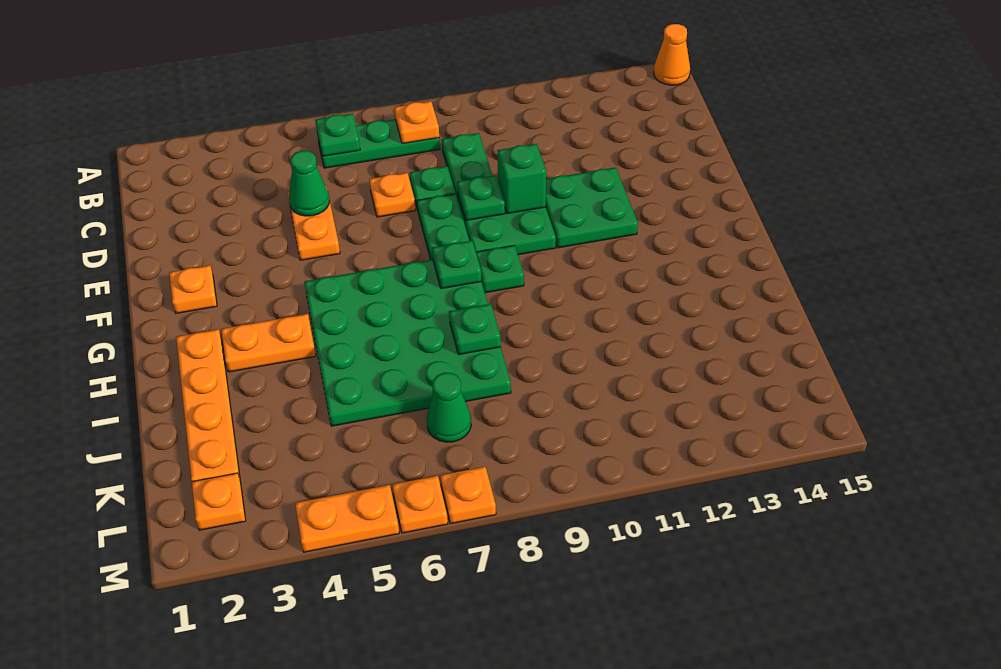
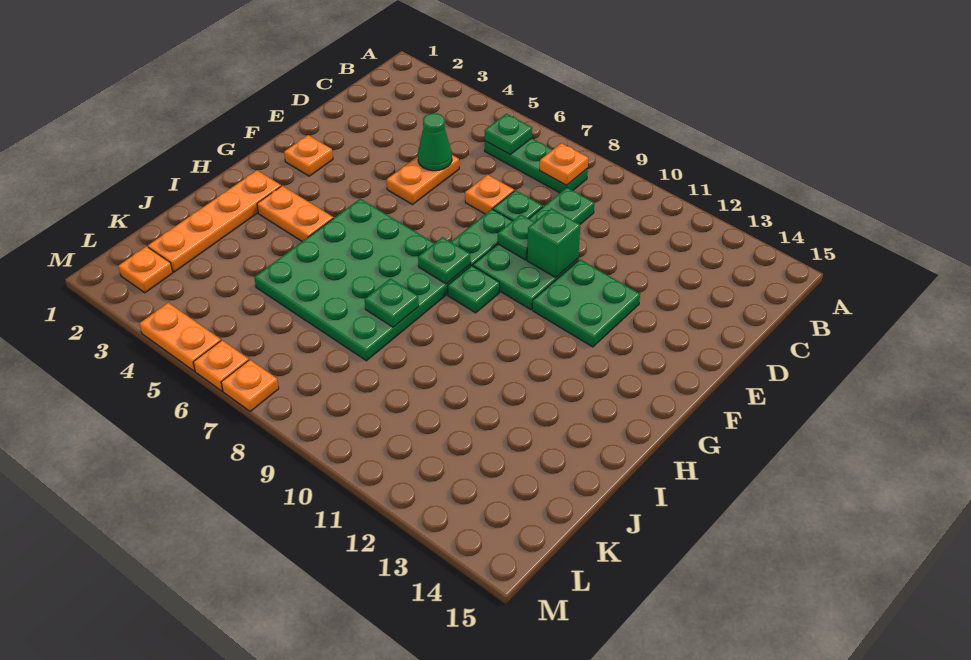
orange 1x1 cone [654,24,690,85] -> none
green 1x1 cone [427,373,471,442] -> none

